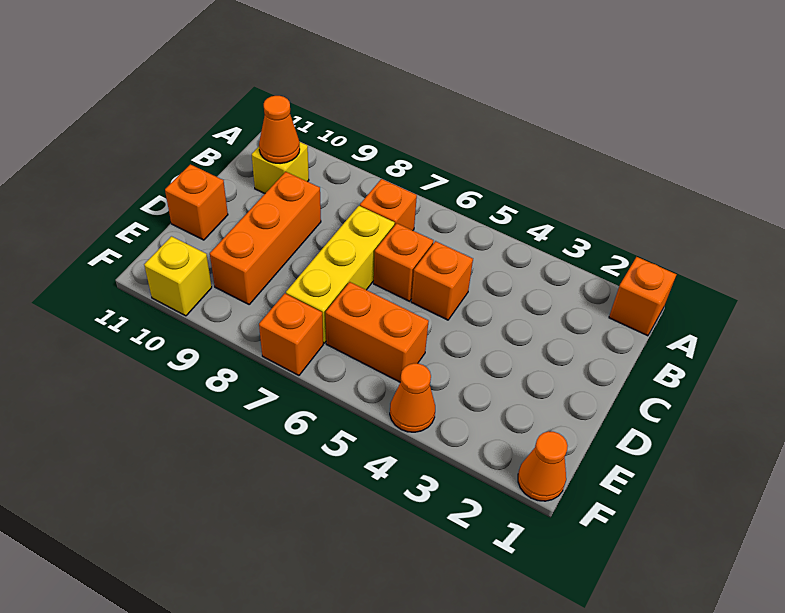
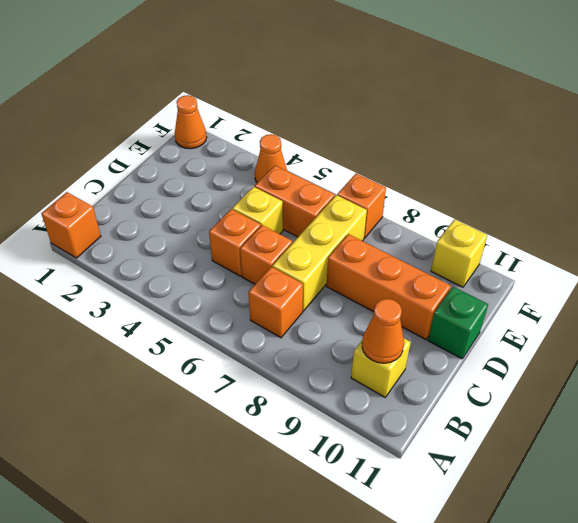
orange 1x3 brick [210,172,321,304] -> orange 1x3 brick turned to [327,234,451,339]
none -> yellow 1x1 brick [232,187,283,234]
orange 1x1 brick [165,164,228,240] -> green 1x1 brick [428,287,488,359]

